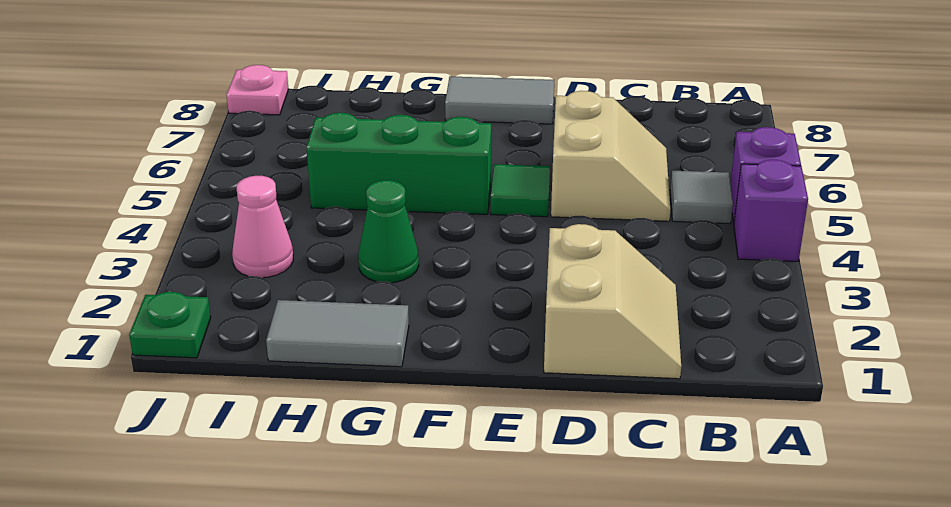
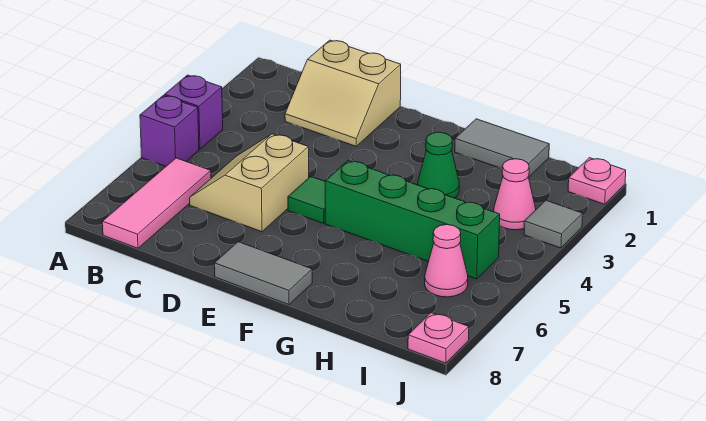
grey 1x1 tile [670,171,733,224] -> grey 1x1 tile moved to [524,200,583,248]
none -> pink 1x3 tile [102,158,211,248]
tan 2x2 slope [544,224,681,379] -> tan 2x2 slope turned to [285,40,401,146]
green 1x3 brick [306,113,491,214] -> green 1x4 brick [325,161,500,279]
none -> pink 1x1 cone [425,225,468,297]
green 1x1 plate [129,292,211,358] -> pink 1x1 plate [568,158,626,204]

